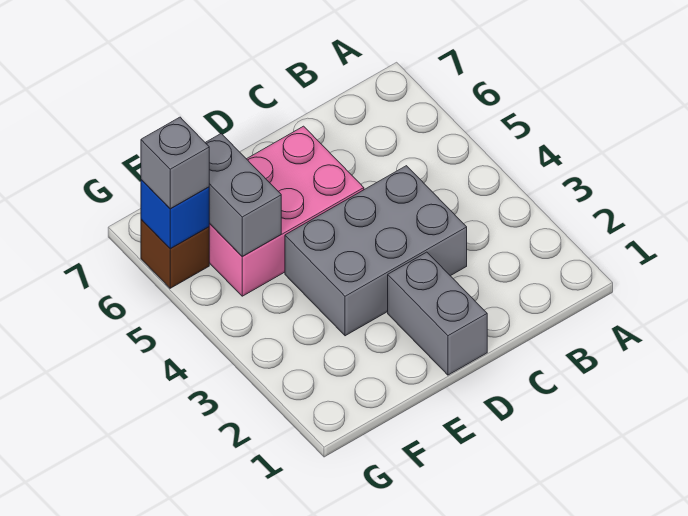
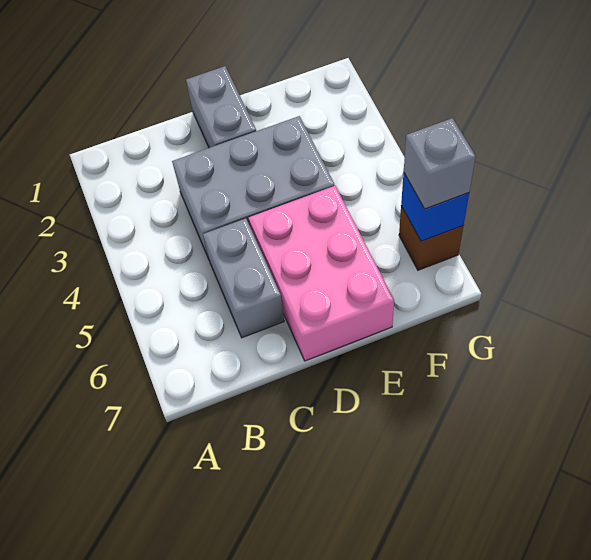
pink 2x3 brick [209,126,364,296] -> pink 2x3 brick turned to [249,186,394,361]
grey 1x2 brick [205,134,281,257] -> grey 1x2 brick moved to [203,218,284,338]

